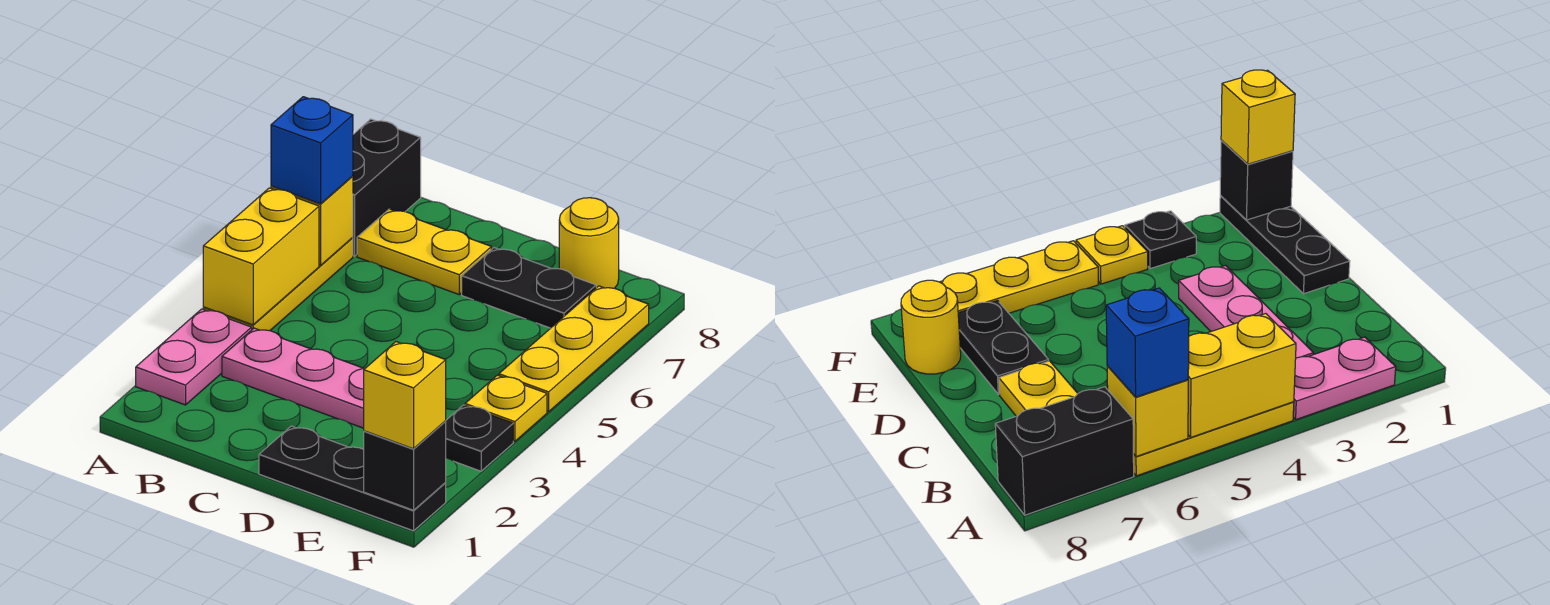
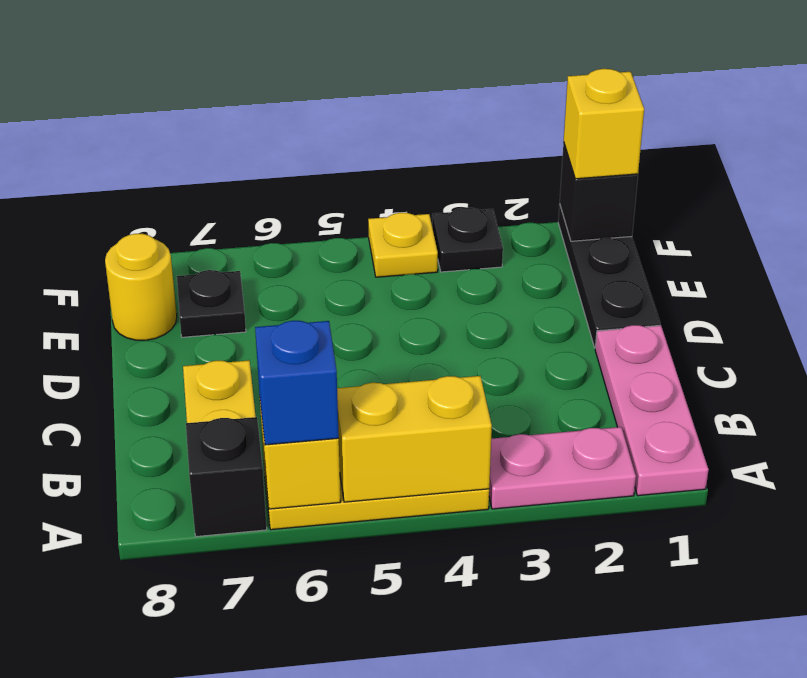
black 1x2 brick [353,119,421,256] -> black 1x1 brick [186,417,267,537]
pink 1x3 plate [222,328,364,428] -> pink 1x3 plate moved to [595,325,709,496]
black 1x2 plate [462,248,596,328] -> black 1x1 plate [177,270,246,337]
yellow 1x3 plate [499,286,649,412] -> none

